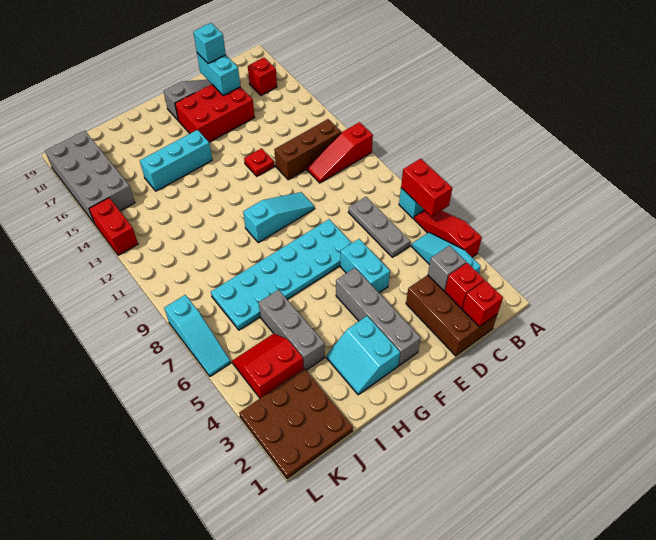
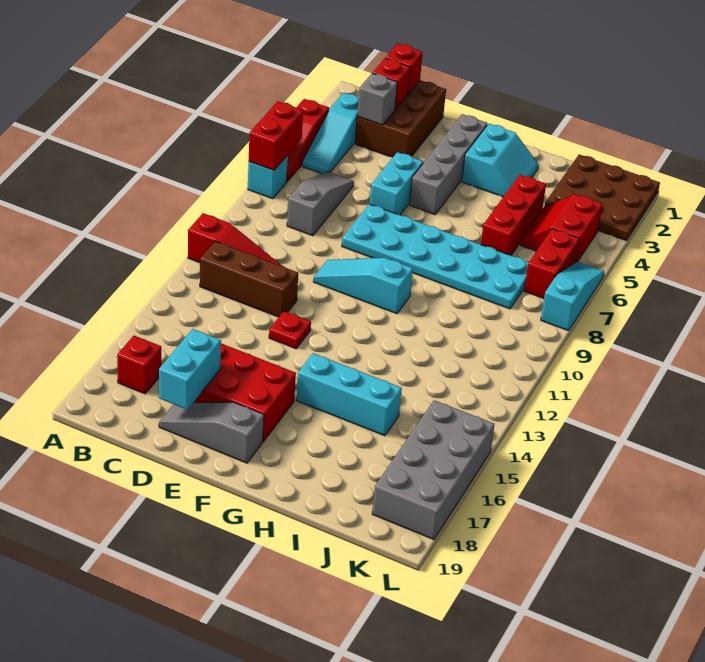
grey 1x3 plate [348,197,410,257] -> grey 1x3 slope [287,172,354,236]
cyan 1x1 brick [193,23,226,64] -> none
grey 1x3 brick [259,290,325,370] -> red 1x3 brick [481,175,546,255]
red 2x2 slope [232,334,304,398] -> red 2x2 slope turned to [520,194,603,262]
red 1x2 brick [89,198,138,255] -> red 1x2 brick moved to [524,229,579,298]

